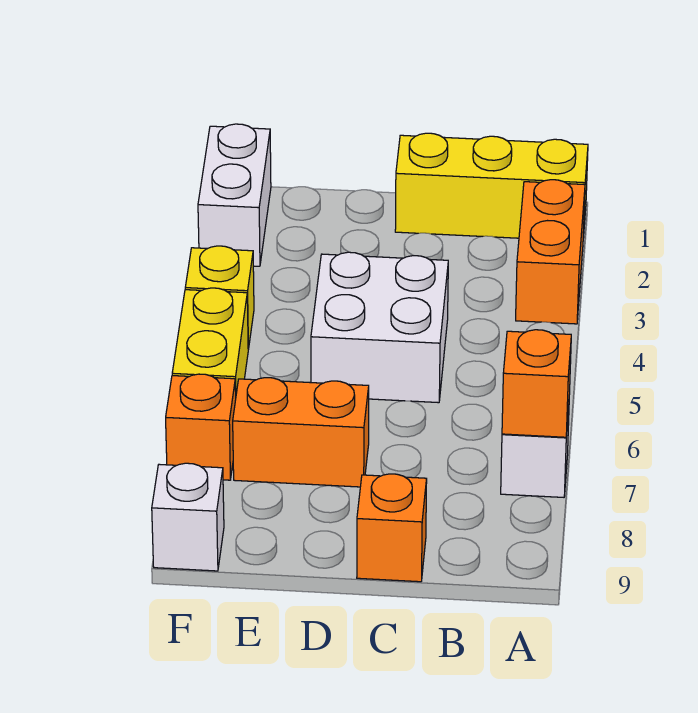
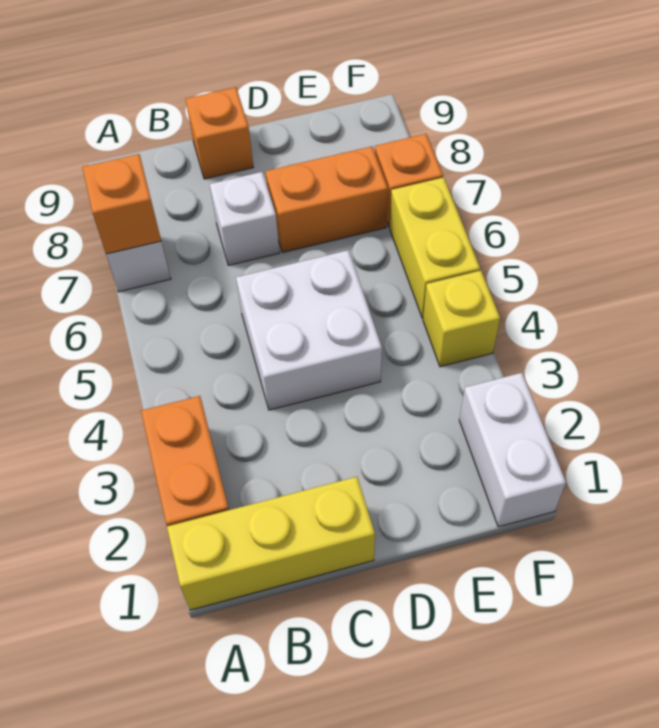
white 1x1 brick [152,463,224,571] -> white 1x1 brick moved to [210,172,280,265]

